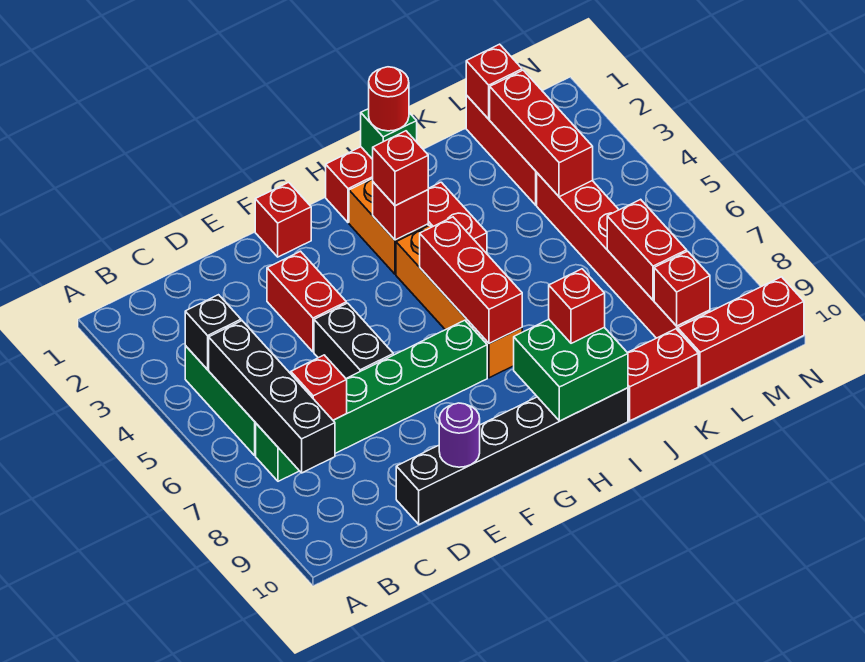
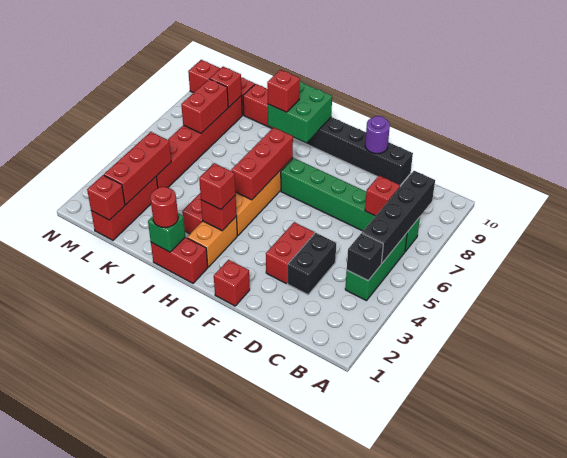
black 1x2 brick [314,303,393,378] -> black 1x2 brick moved to [288,233,336,295]

